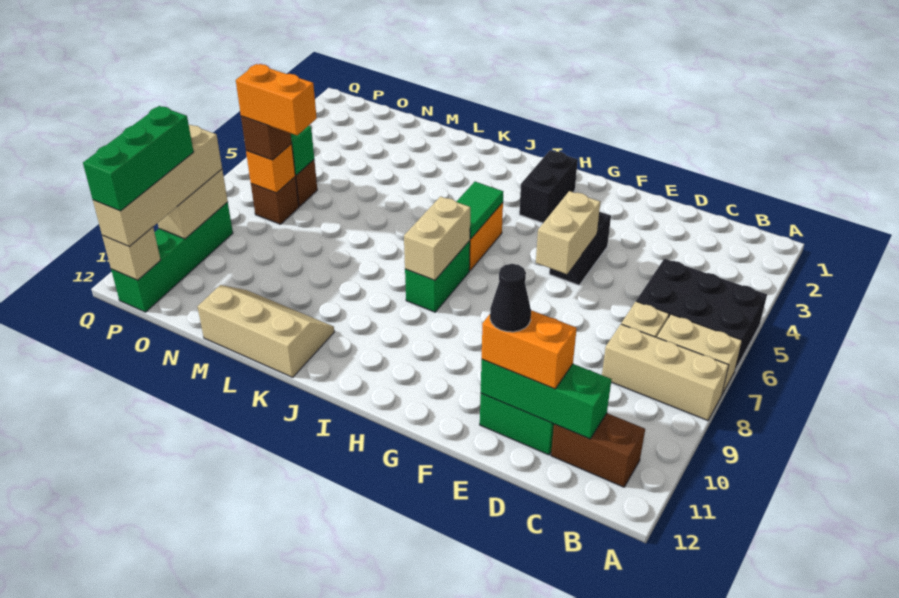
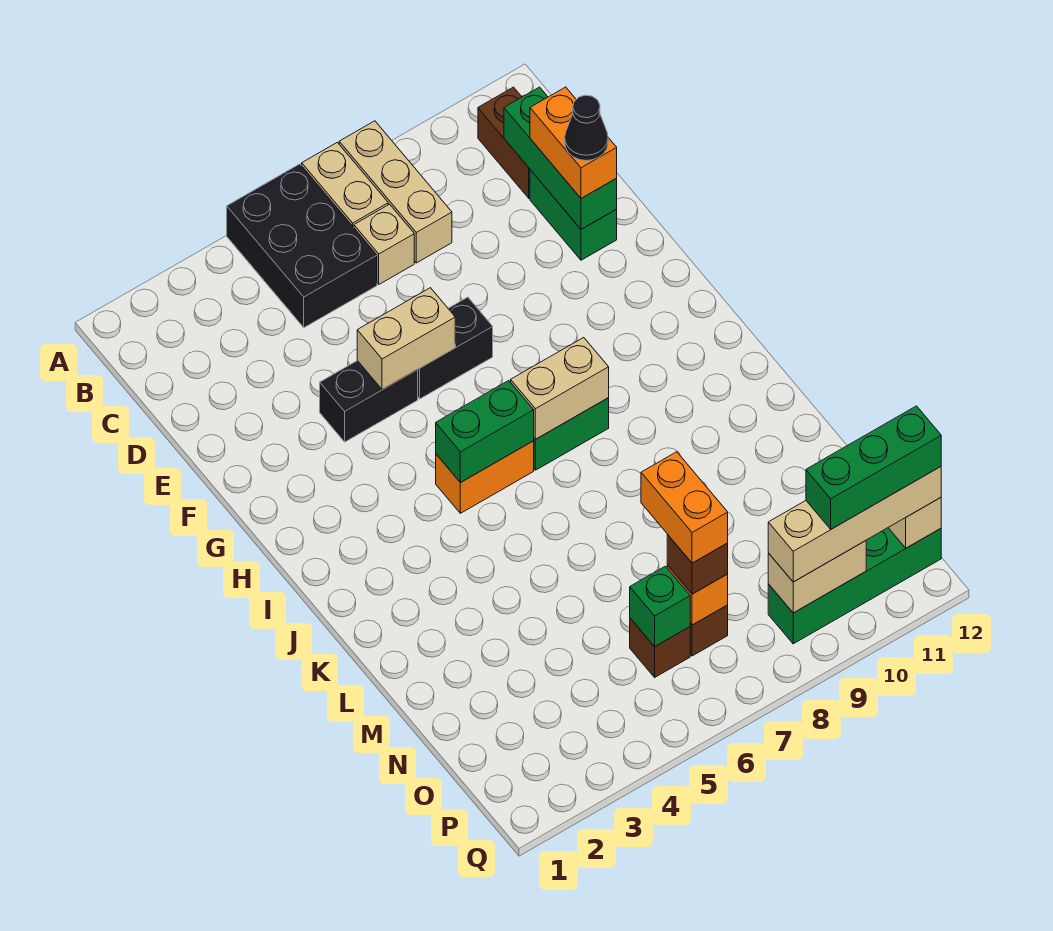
black 1x2 brick [519,150,578,223] -> black 1x2 brick moved to [418,297,493,399]
green 1x2 tile [456,182,503,239] -> green 1x2 brick [436,381,534,483]
tan 2x3 slope [198,285,334,377] -> none

